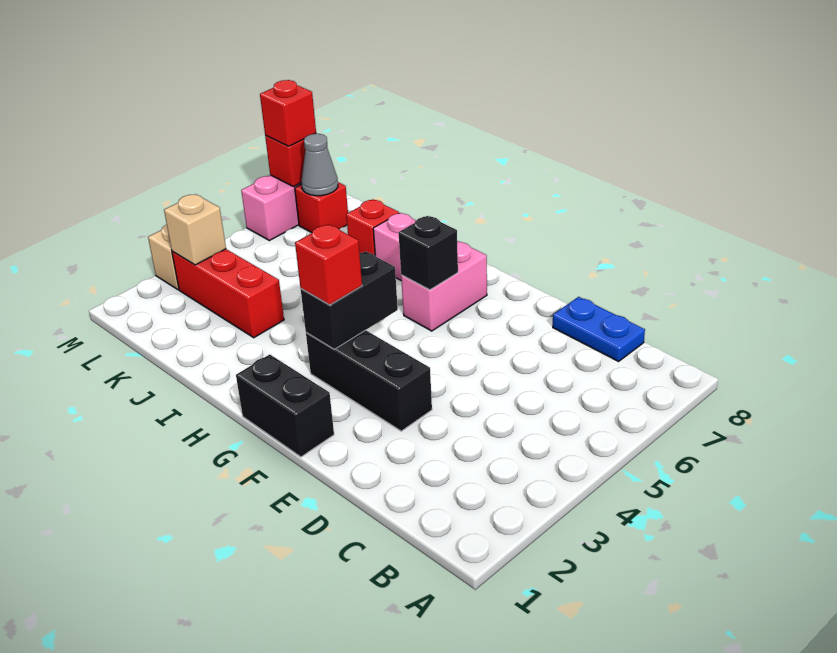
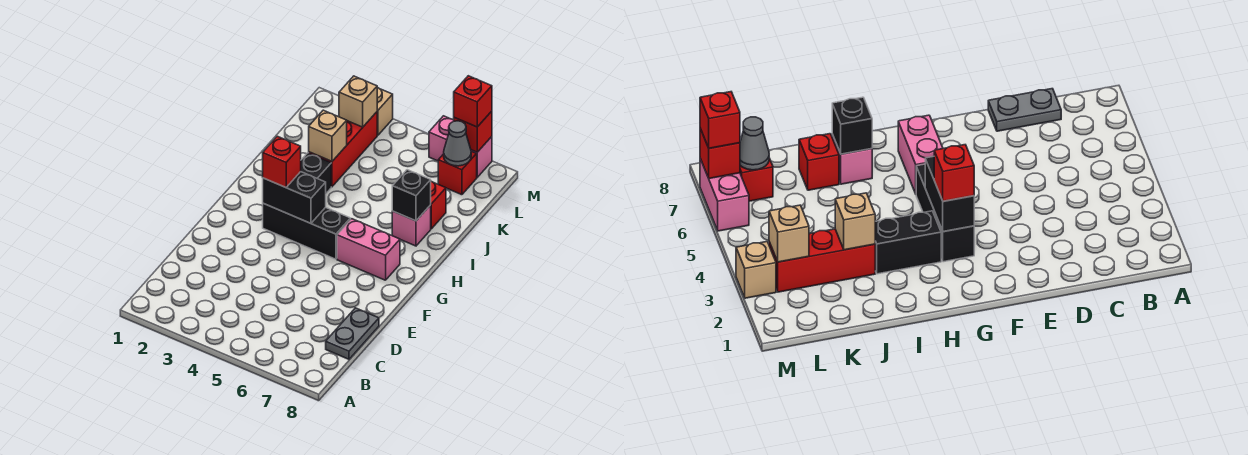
blue 1x2 plate [553,297,645,361] -> grey 1x2 plate [326,308,379,359]
black 1x3 brick [306,330,432,431] -> black 1x3 brick turned to [263,203,350,259]
black 1x2 brick [236,354,334,457] -> black 1x2 brick moved to [301,153,331,193]
black 1x1 brick [399,216,458,290] -> black 1x1 brick moved to [392,170,431,221]
none -> tan 1x1 brick [309,110,347,161]

